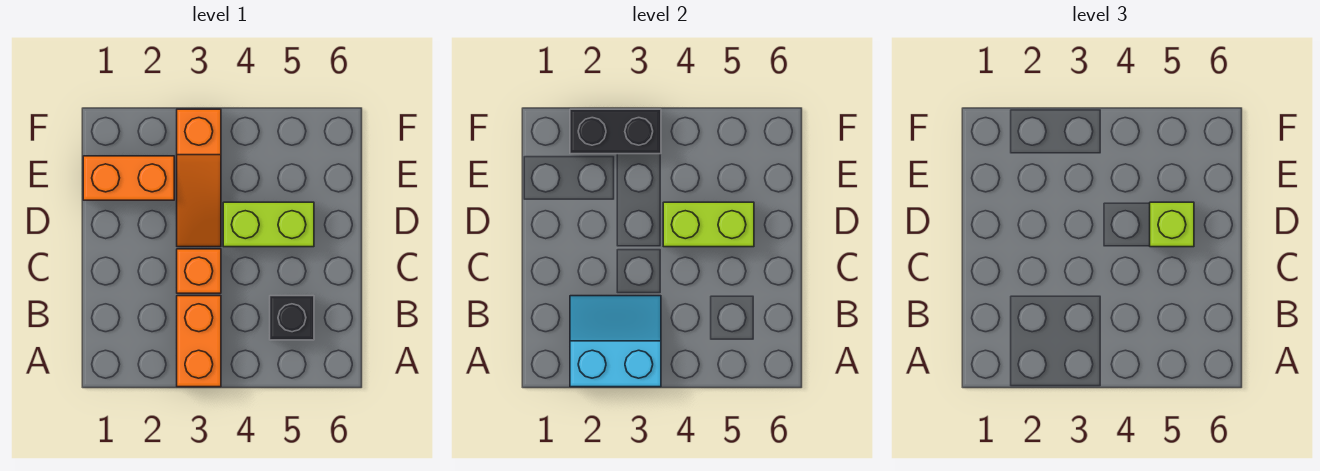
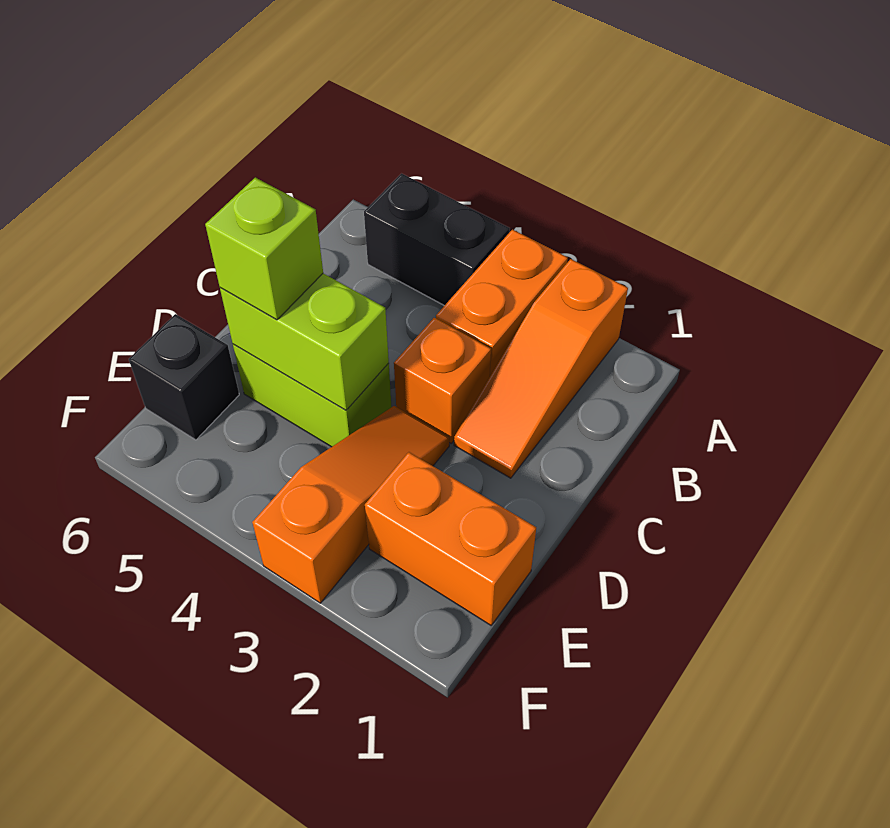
none -> orange 1x3 slope [454,259,628,478]
cyan 2x2 slope [570,296,661,387] -> none
black 1x1 brick [270,296,314,340] -> black 1x1 brick moved to [129,314,239,440]
black 1x2 brick [570,109,661,154] -> black 1x2 brick moved to [364,174,510,306]

